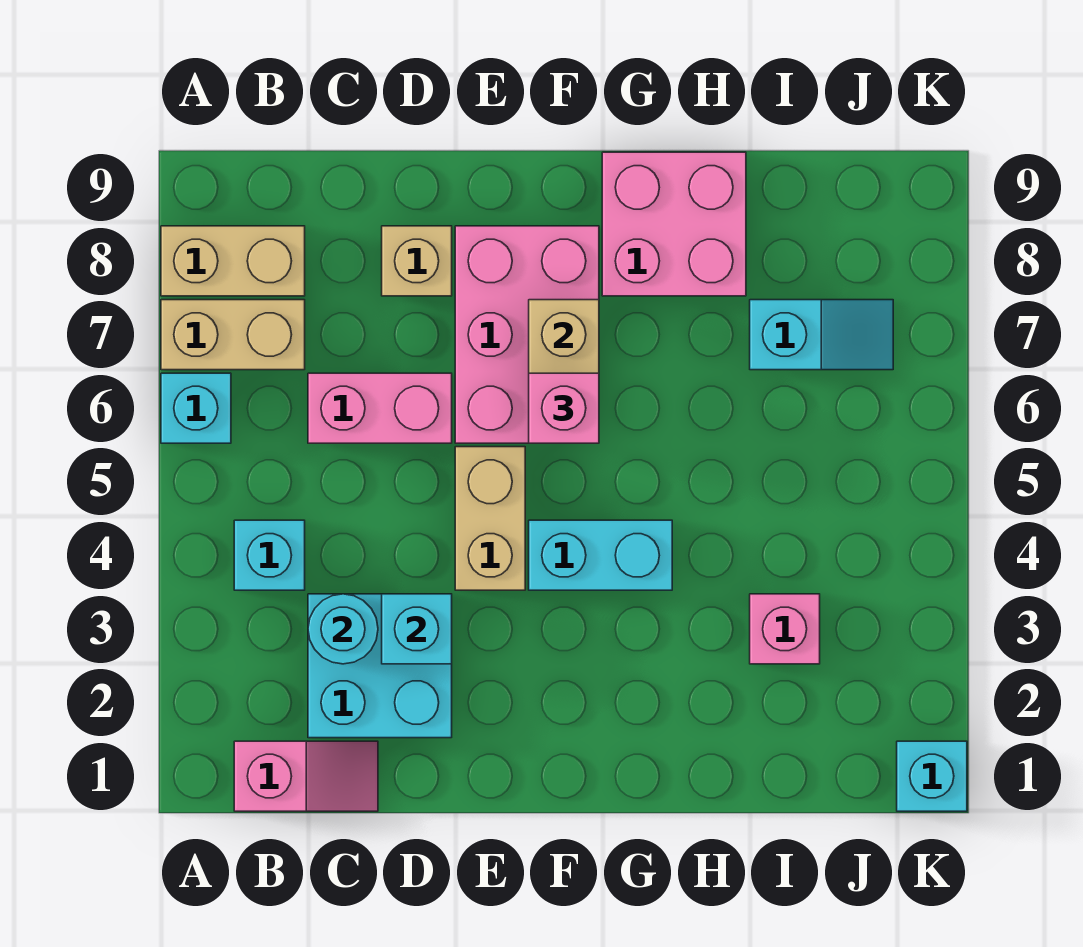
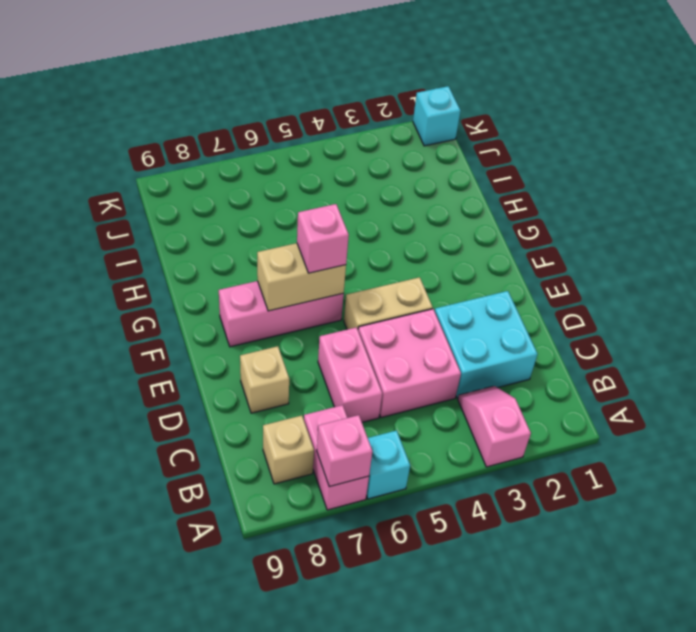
tan 1x2 brick [161,300,305,370] -> pink 1x2 brick [304,405,369,510]
tan 1x2 brick [161,226,305,296] -> tan 1x1 brick [263,416,314,484]
pink 1x2 slope [234,741,378,811] -> pink 1x2 slope moved to [458,386,531,467]
cyan 1x1 brick [234,520,305,590] -> none
cyan 1x1 round brick [308,594,378,664] -> none
cyan 1x1 brick [382,594,452,664] -> none
pink 2x3 brick [455,226,599,443] -> pink 1x3 brick [219,281,344,347]
cyan 1x2 brick [529,520,672,590] -> none
pink 2x2 brick [602,152,746,296] -> pink 2x2 brick moved to [358,309,461,417]
pink 1x1 brick [750,594,820,664] -> pink 1x1 brick moved to [317,415,372,487]
cyan 1x2 slope [750,300,893,370] -> none

